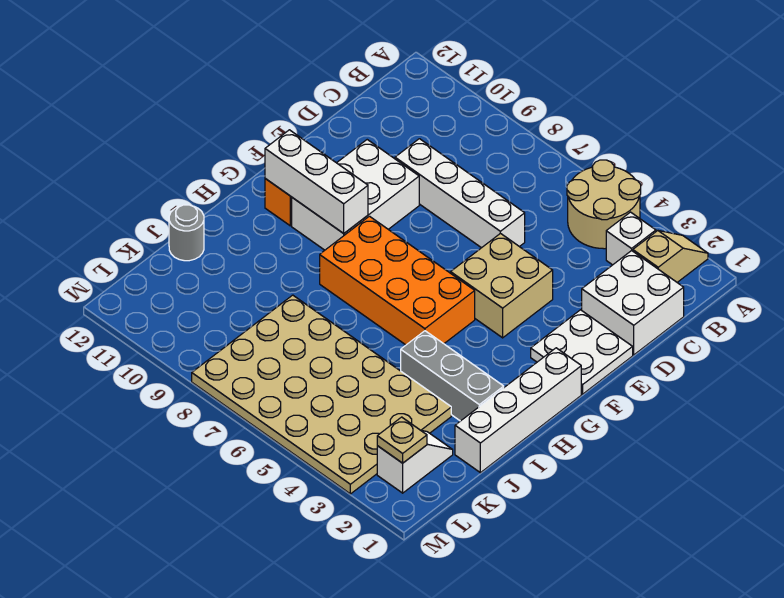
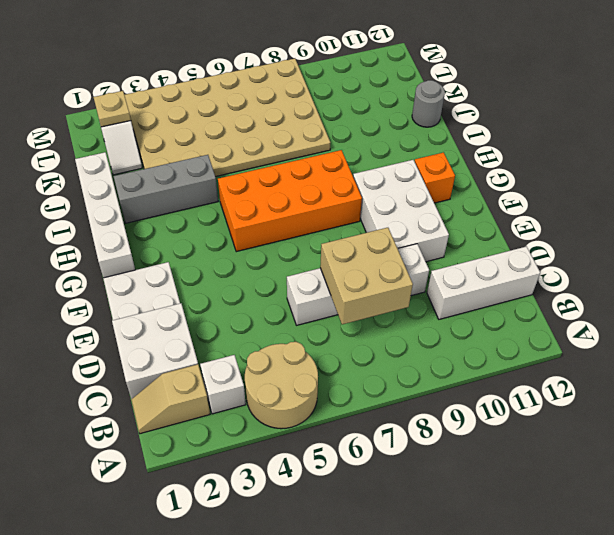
tan 1x2 slope [633,231,708,282] -> tan 1x2 slope turned to [131,364,210,434]
tan 2x2 brick [451,233,553,338] -> tan 2x2 brick moved to [320,228,413,324]
white 1x3 brick [265,130,368,233] -> white 1x3 brick moved to [427,246,540,319]

